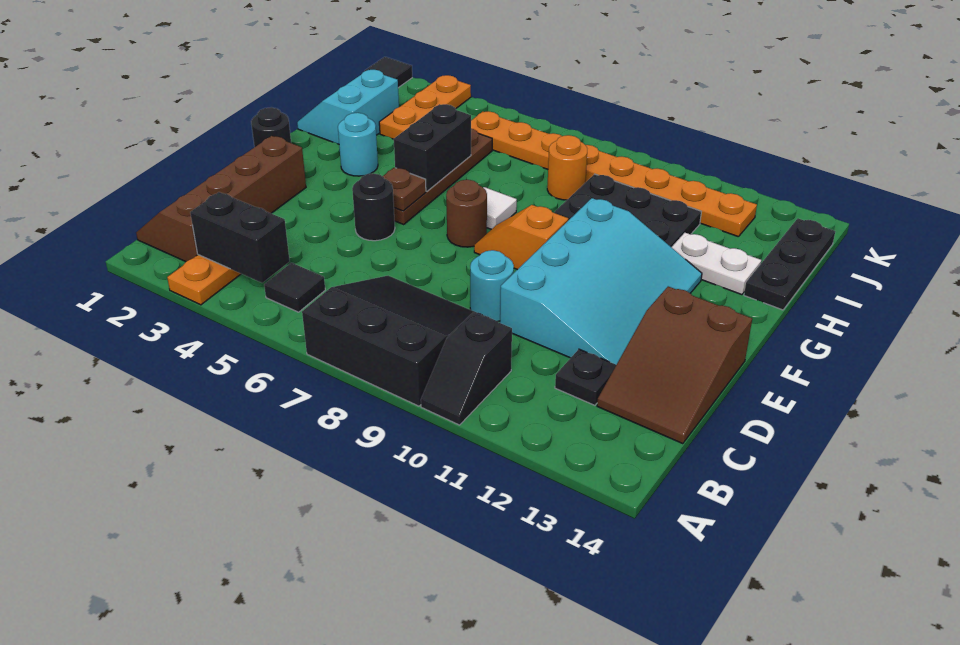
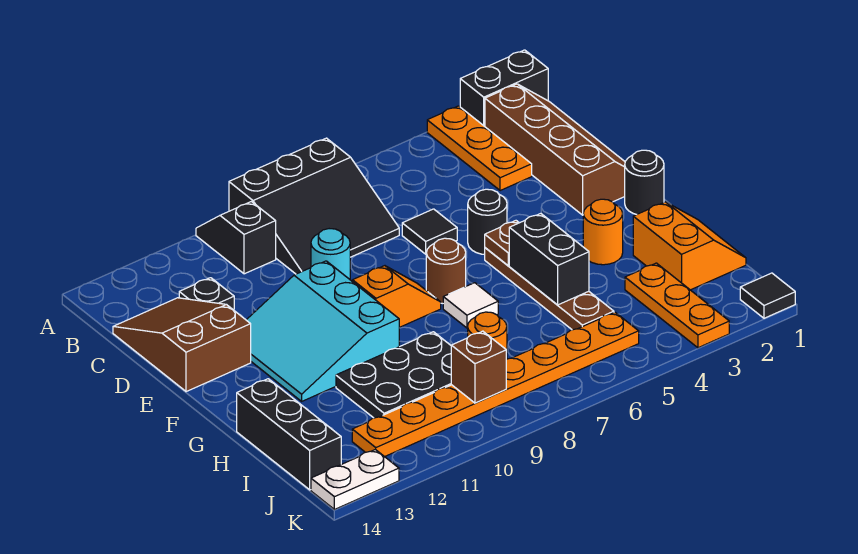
black 1x2 brick [190,192,290,283] -> black 1x2 brick moved to [460,50,548,126]
black 1x1 tile [264,263,325,312] -> black 1x1 tile moved to [402,209,457,254]
cyan 3x4 slope [500,198,702,365] -> cyan 3x3 slope [247,261,399,401]
cyan 1x1 round brick [338,113,378,176] -> orange 1x1 round brick [583,199,623,265]
cyan 2x2 slope [297,70,399,144] -> orange 2x2 slope [633,202,746,290]
white 1x2 plate [672,233,761,295] -> white 1x2 plate moved to [311,449,399,510]
black 1x3 plate [744,218,835,310] -> black 1x3 brick [237,379,341,490]
none -> brown 1x1 brick [451,331,506,403]

